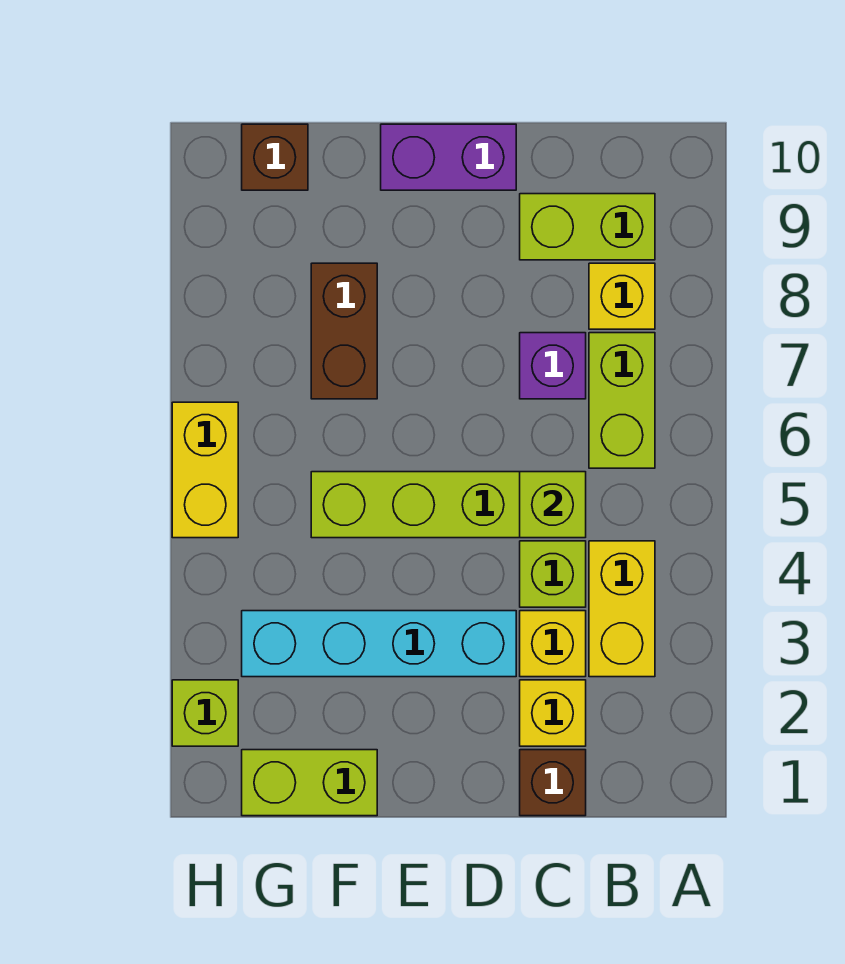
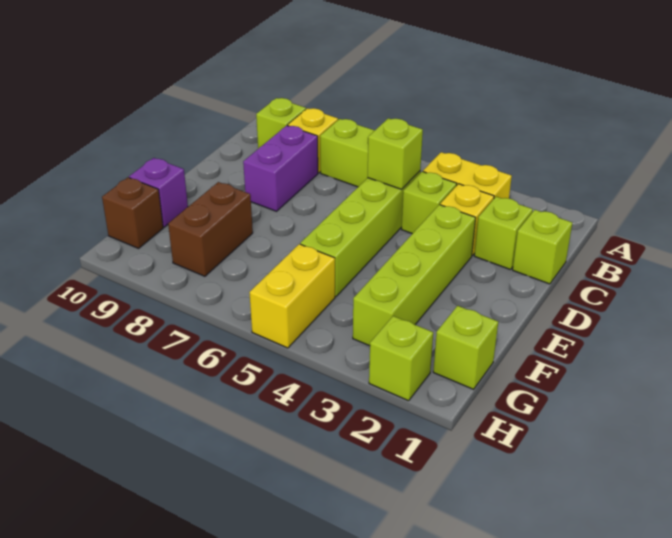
lime 1x2 brick [520,194,655,260] -> lime 1x1 brick [256,98,306,149]
brown 1x1 brick [520,750,586,816] -> lime 1x1 brick [513,210,572,284]
yellow 1x1 brick [520,680,586,746] -> lime 1x1 brick [474,197,533,270]
purple 1x1 brick [520,333,586,399] -> purple 1x1 brick moved to [129,158,188,227]
cyan 1x4 brick [242,611,516,677] -> lime 1x4 brick [353,205,476,346]
purple 1x2 brick [381,124,516,190] -> purple 1x2 brick moved to [243,126,318,211]
lime 1x2 brick [242,750,377,816] -> lime 1x1 brick [433,306,498,389]
brown 1x2 brick [311,263,377,399] -> brown 1x2 brick turned to [168,182,253,276]
yellow 1x2 brick [172,402,238,538] -> yellow 1x2 brick turned to [249,244,335,348]

